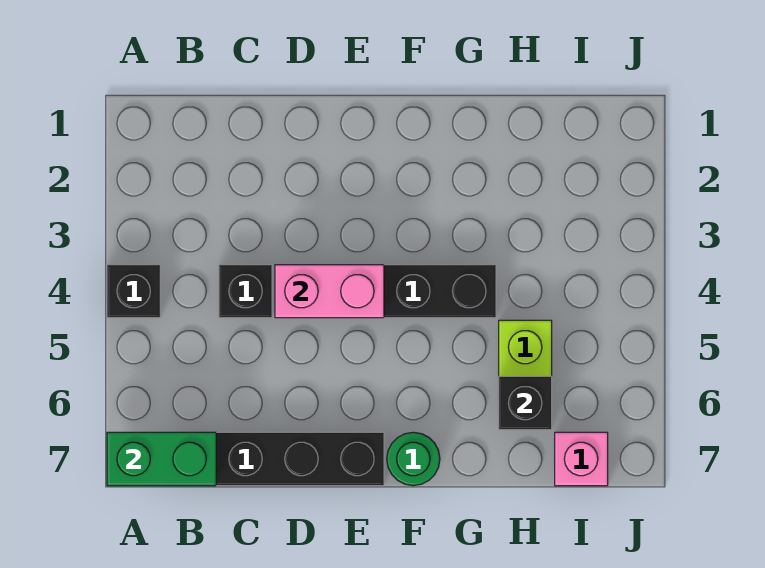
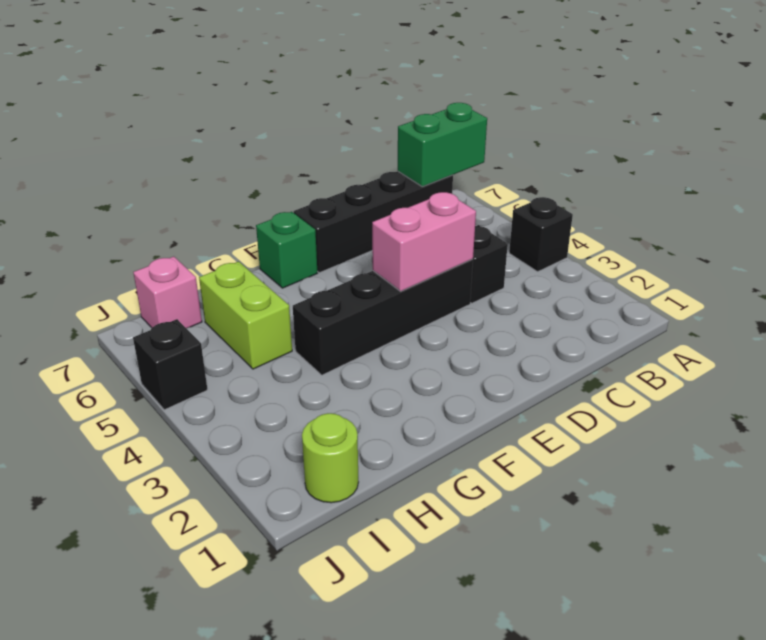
green 1x1 round brick [387,432,440,486] -> green 1x1 brick [256,212,317,288]
black 1x1 brick [499,376,552,430] -> black 1x1 brick moved to [133,319,207,410]
none -> lime 1x1 round brick [302,413,358,503]

